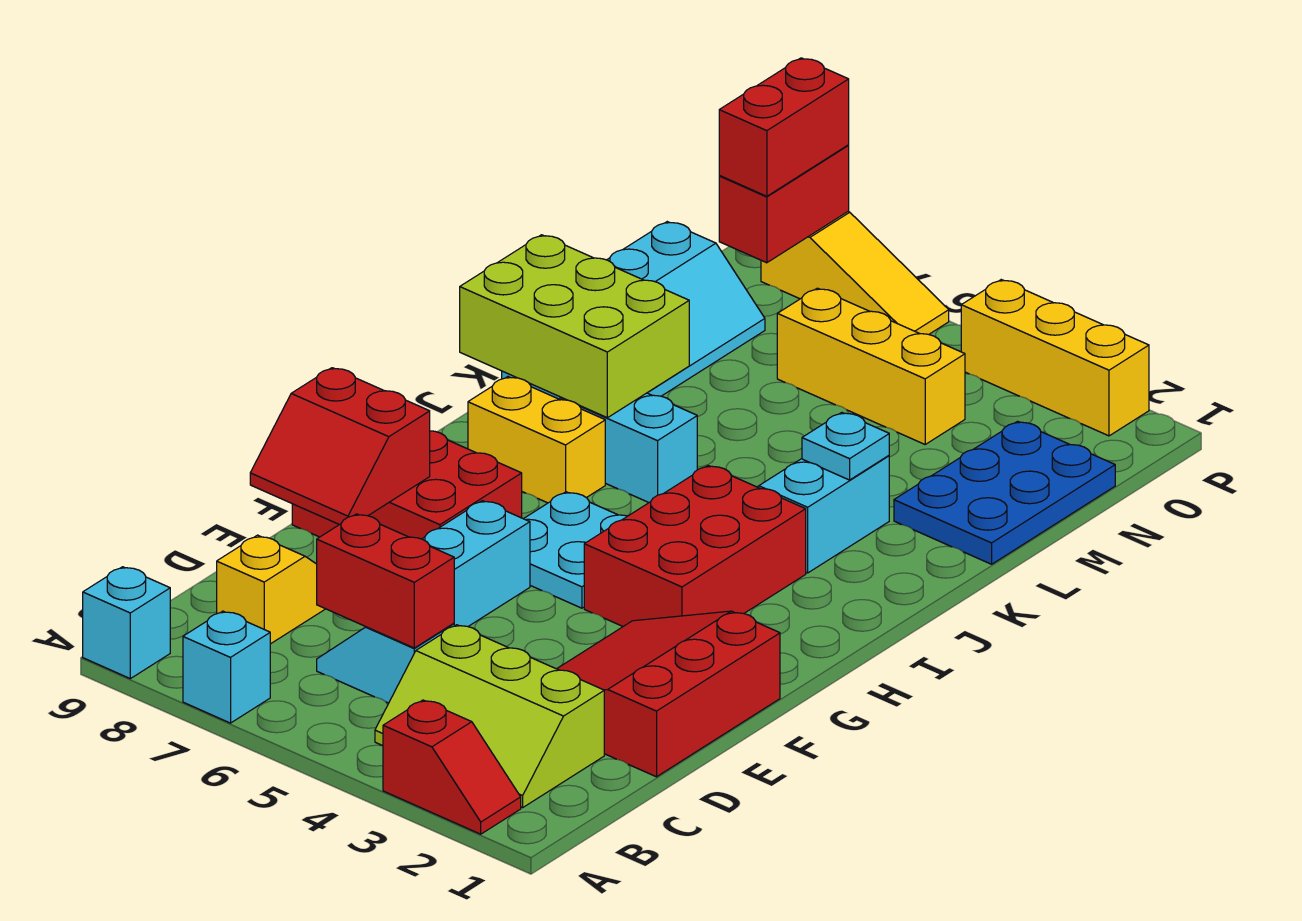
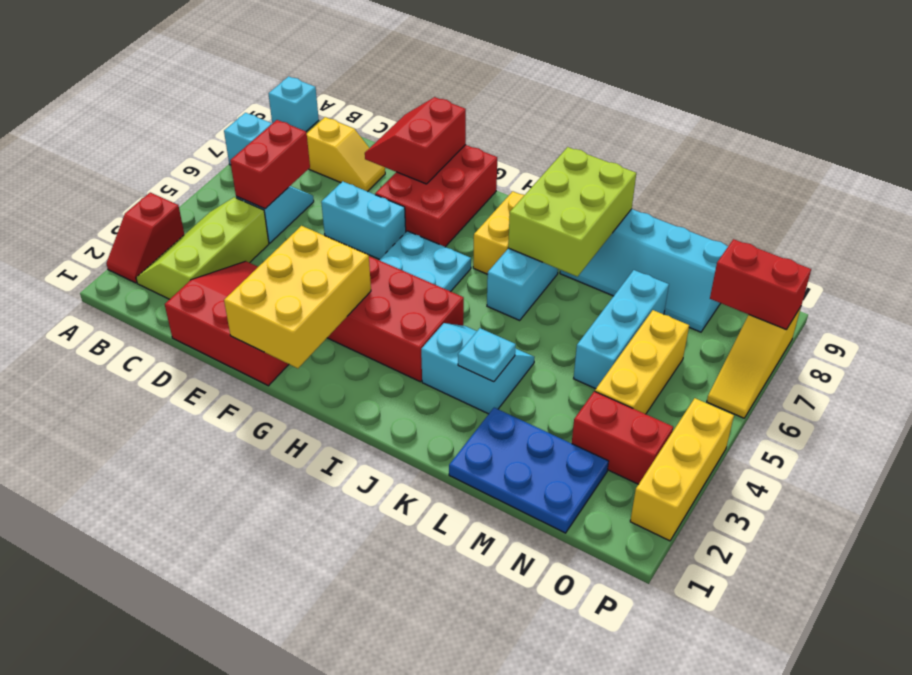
none -> yellow 2x3 brick [224,226,371,368]
none -> cyan 1x3 brick [574,270,669,389]
red 1x2 brick [719,58,849,196] -> red 1x2 brick moved to [572,391,673,484]

